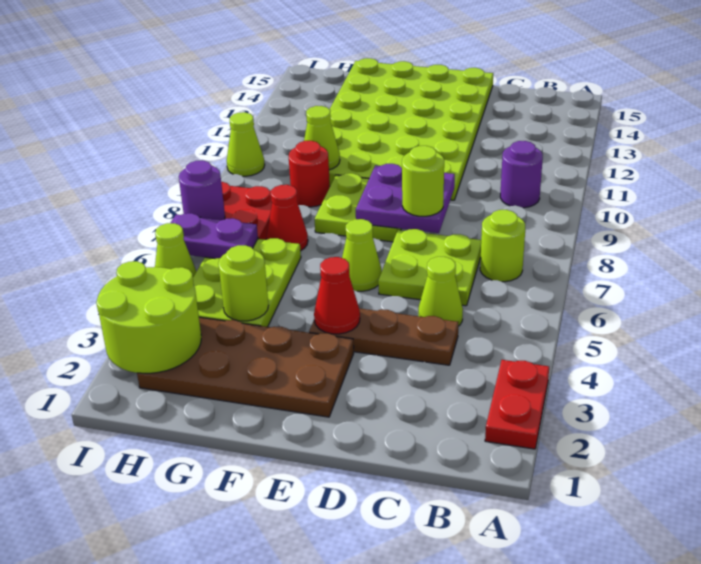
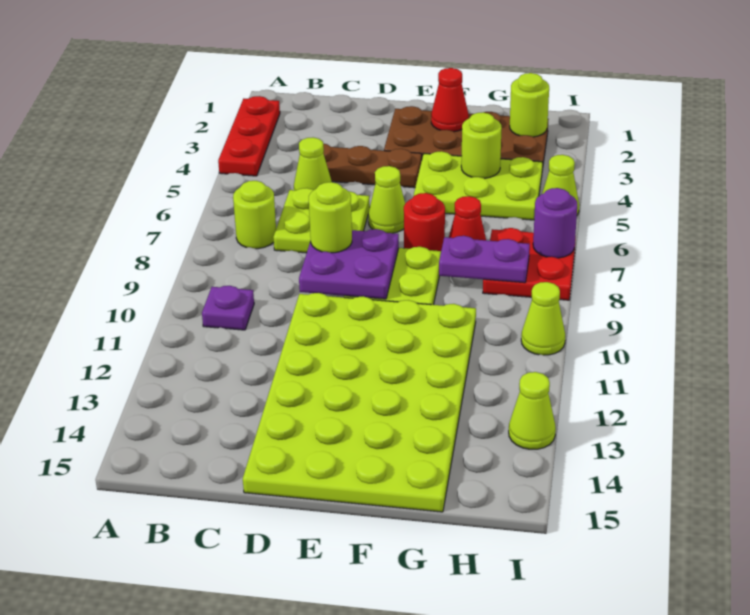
red 1x2 plate [485,360,549,449] -> red 1x3 plate [218,96,280,176]
purple 1x1 round brick [500,141,543,208] -> purple 1x1 plate [202,286,254,330]
red 1x1 cone [314,257,360,334] -> red 1x1 cone moved to [431,68,469,132]
lime 2x3 plate [193,238,301,327] -> lime 2x3 plate turned to [413,151,542,220]
red 1x1 round brick [289,141,330,207] -> red 1x1 round brick moved to [404,193,445,251]
lime 1x1 cone [304,106,340,170] -> lime 1x1 cone moved to [509,372,556,449]
lime 2x2 round brick [96,261,201,373] -> lime 1x1 round brick [510,73,549,137]
purple 1x2 plate [171,213,258,259] -> purple 1x2 plate moved to [439,236,530,283]

